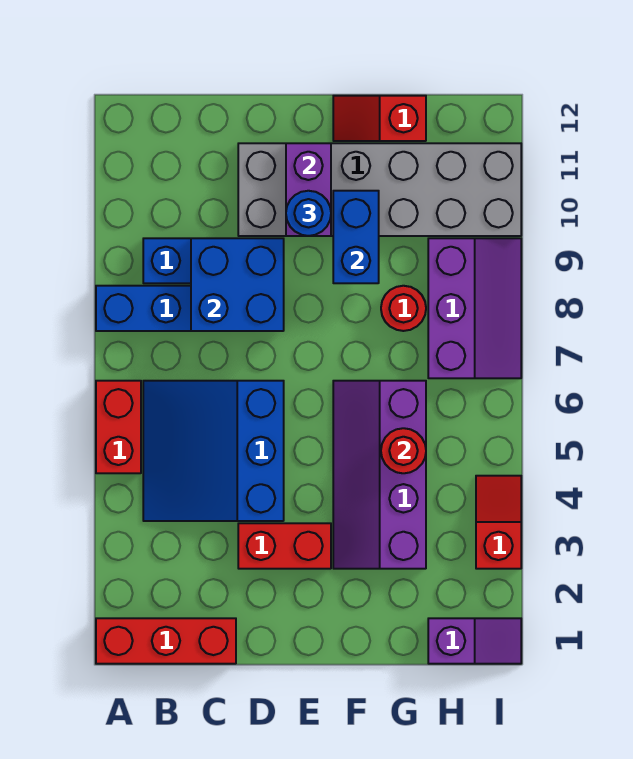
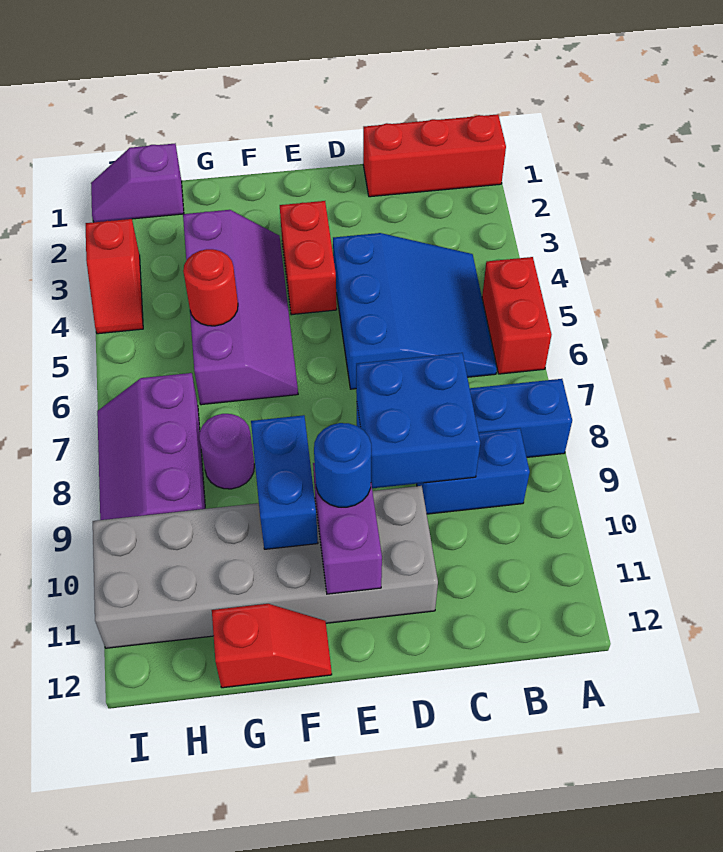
red 1x2 brick [238,523,331,569] -> red 1x2 brick turned to [280,201,337,315]
red 1x1 round brick [381,286,426,331] -> purple 1x1 round brick [199,414,254,489]

